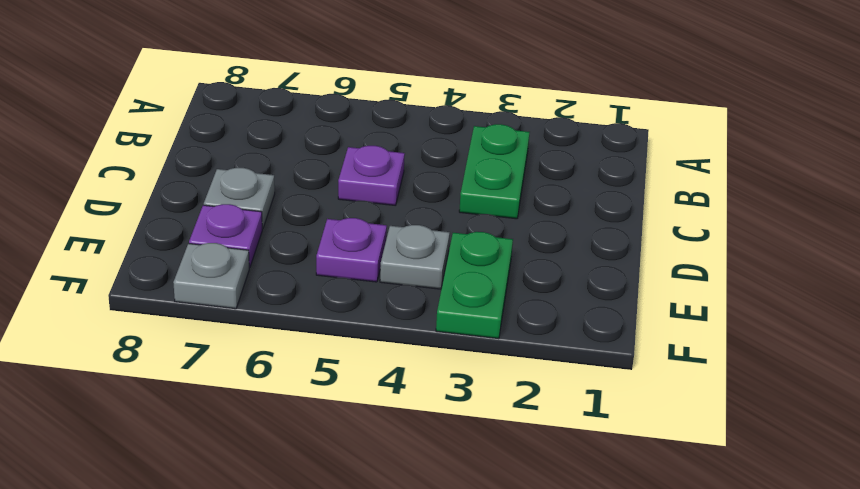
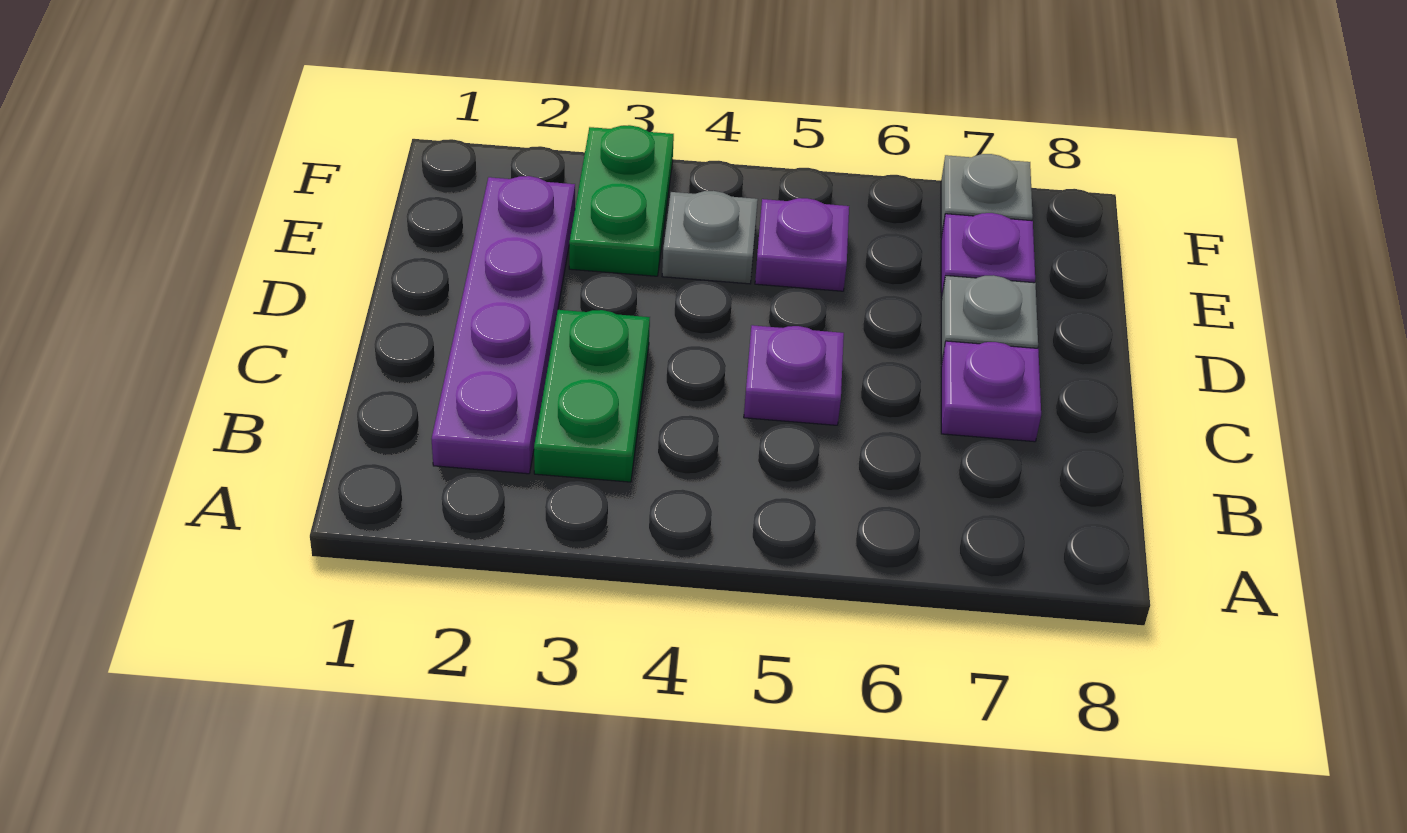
none -> purple 1x4 plate [432,176,575,474]
none -> purple 1x1 plate [941,341,1041,442]

